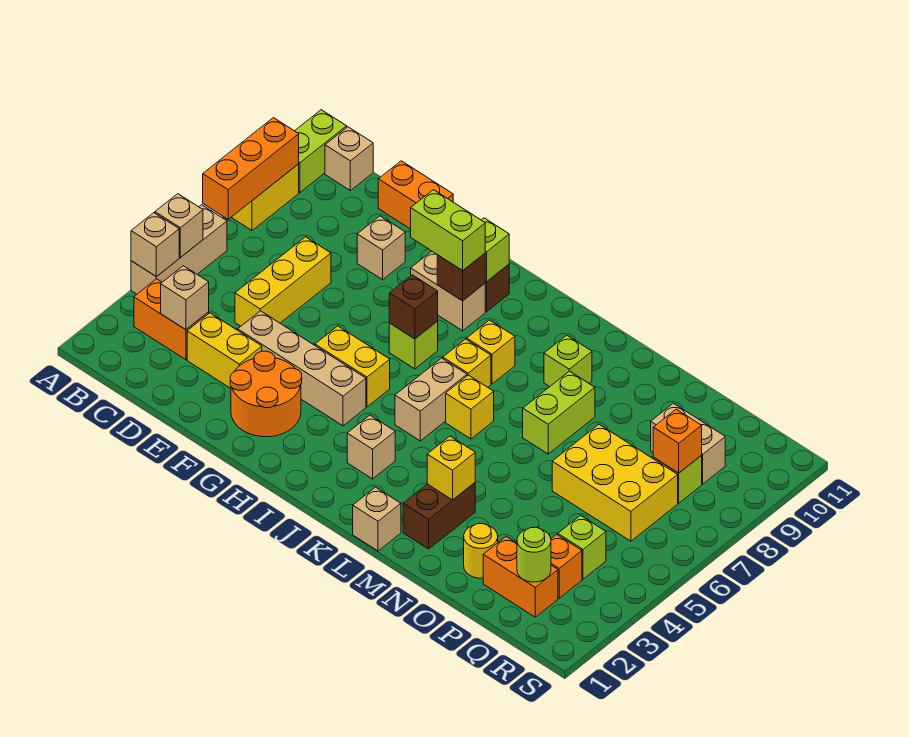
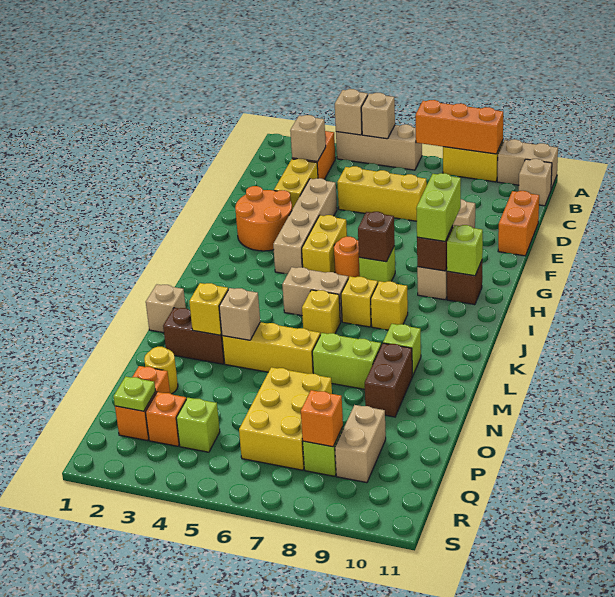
lime 1x2 brick [295,110,347,193] -> tan 1x2 brick [497,139,558,189]
none -> orange 1x1 round brick [334,237,360,278]
tan 1x1 brick [347,415,395,479] -> tan 1x1 brick moved to [219,288,260,340]
none -> yellow 1x3 brick [222,322,320,374]
none -> brown 1x2 brick [365,343,412,417]
lime 1x1 round brick [517,527,551,582] -> lime 1x1 plate [113,376,155,411]

